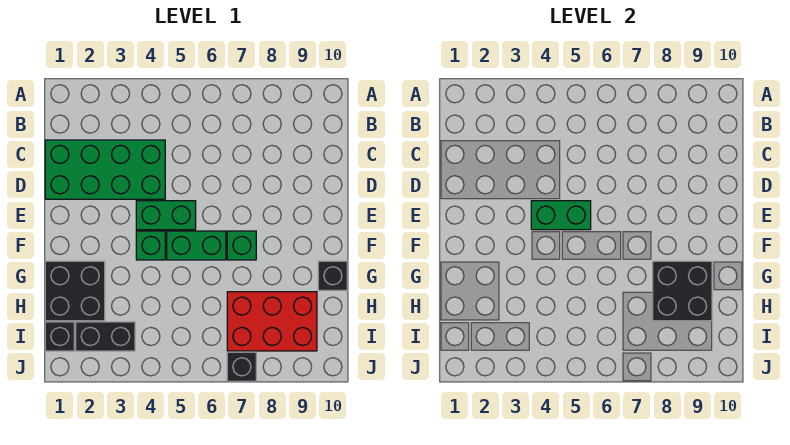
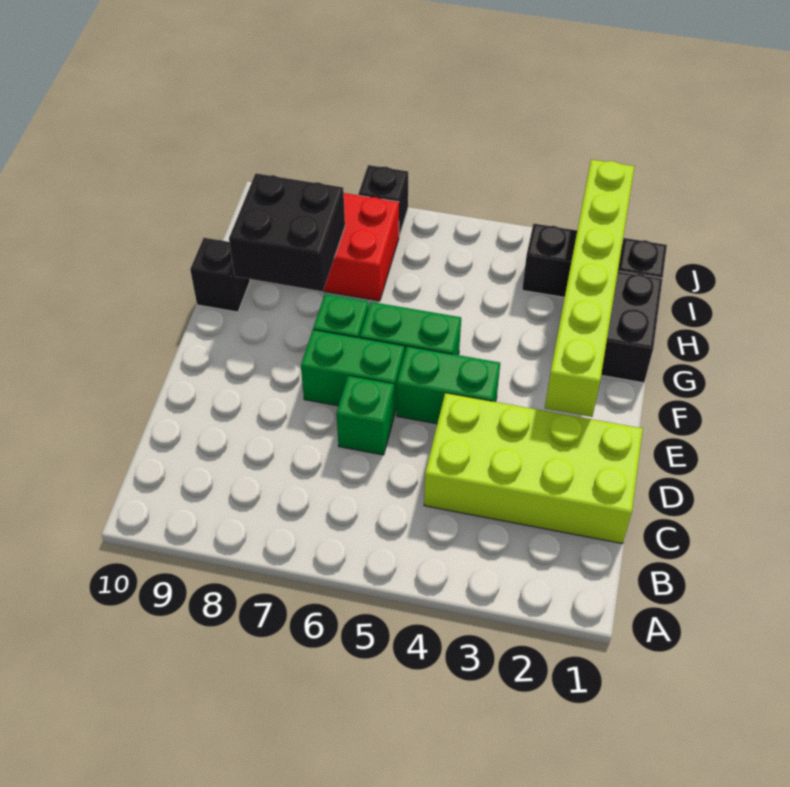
green 2x4 brick [45,140,165,199] -> lime 2x4 brick [424,393,643,544]
none -> lime 1x6 brick [545,160,635,417]
green 1x2 brick [531,201,591,230] -> green 1x2 brick moved to [301,330,404,415]
green 1x1 brick [136,231,165,260] -> green 1x1 brick moved to [336,376,394,455]

